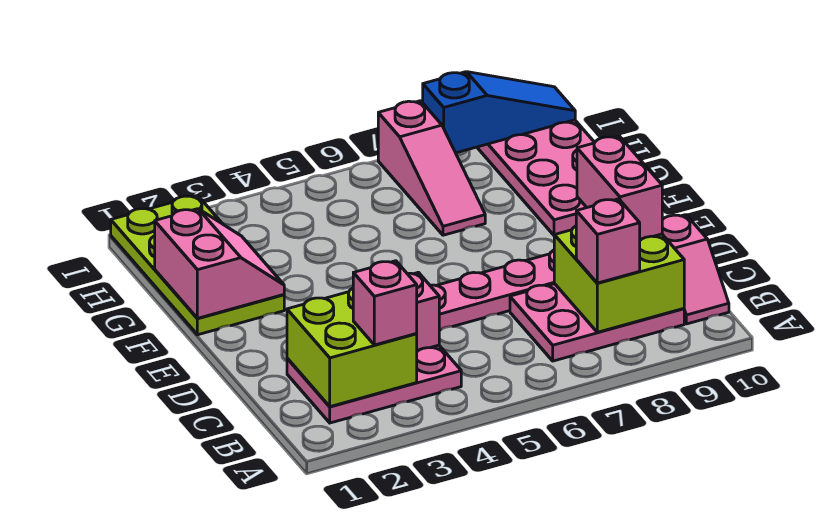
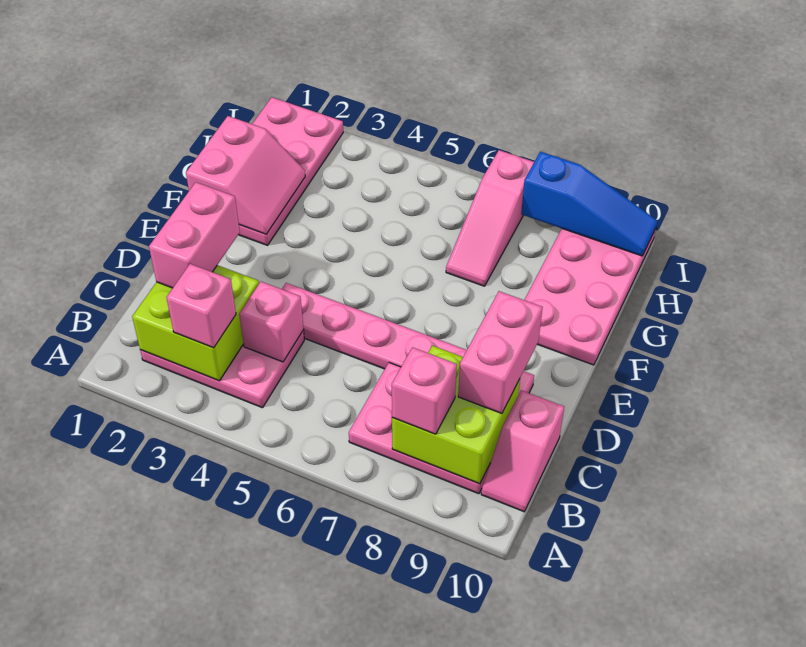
none -> pink 1x2 brick [149,182,240,288]
lime 2x4 plate [111,195,284,335] -> pink 2x4 plate [238,97,343,245]

